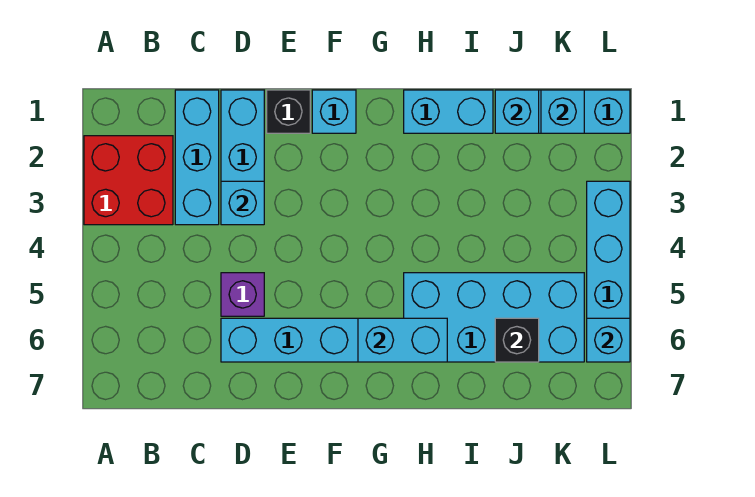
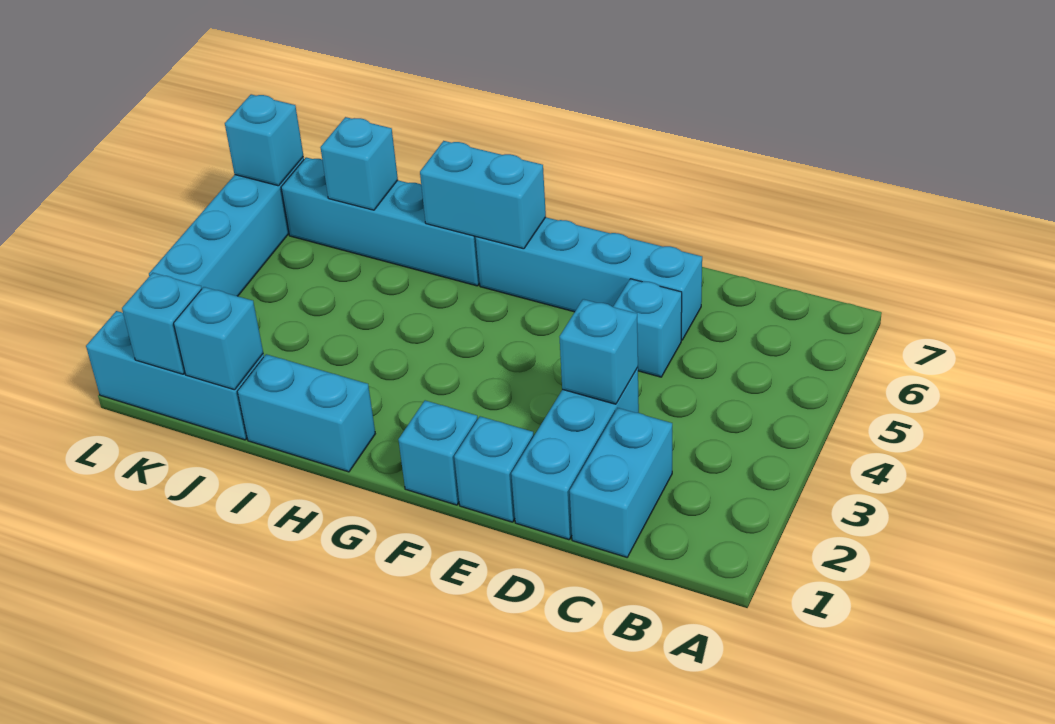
red 2x2 brick [84,136,173,225] -> none
cyan 1x3 brick [175,90,219,225] -> cyan 1x2 brick [570,408,672,557]
purple 1x1 brick [221,273,264,316] -> cyan 1x1 brick [613,279,682,377]
black 1x1 brick [267,90,310,133] -> cyan 1x1 brick [454,416,534,522]
cyan 2x4 brick [404,273,584,362] -> cyan 1x4 brick [281,157,480,286]
black 1x1 brick [495,318,539,362] -> cyan 1x1 brick [320,117,398,210]

